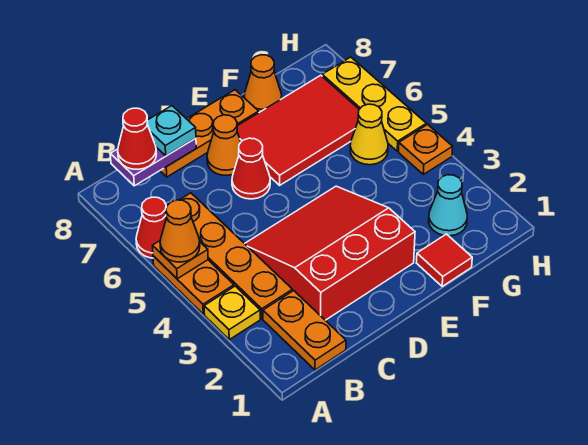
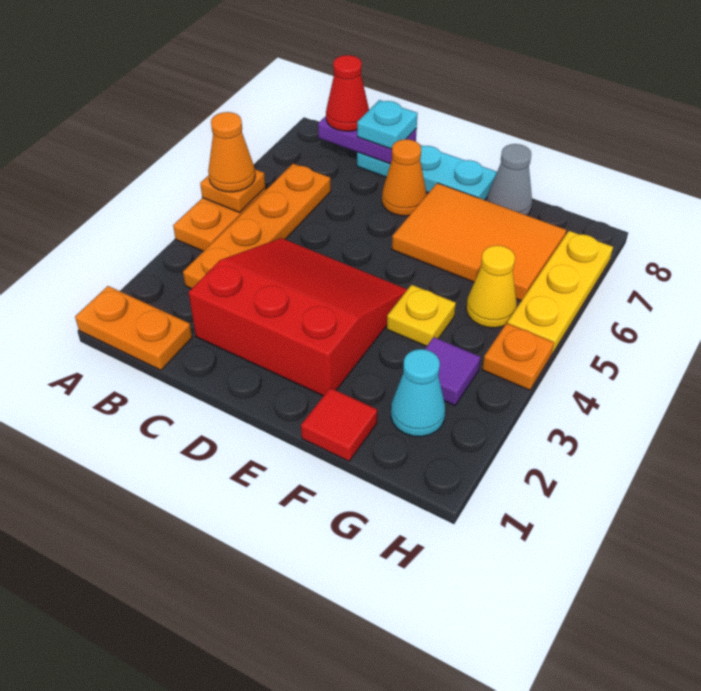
yellow 1x1 plate [204,286,260,340] -> yellow 1x1 plate moved to [387,285,456,346]
red 1x1 cone [136,197,167,258] -> none
orange 1x2 plate [263,291,346,370] -> orange 1x2 plate turned to [75,286,192,370]
orange 1x3 plate [160,90,259,177] -> cyan 1x3 plate [357,145,497,200]
red 1x1 cone [232,138,270,199] -> none
red 2x3 tile [237,75,359,185] -> orange 2x3 tile [392,183,566,301]
orange 1x1 cone [244,55,282,112] -> grey 1x1 cone [487,144,532,215]
none -> purple 1x1 tile [424,337,481,405]

